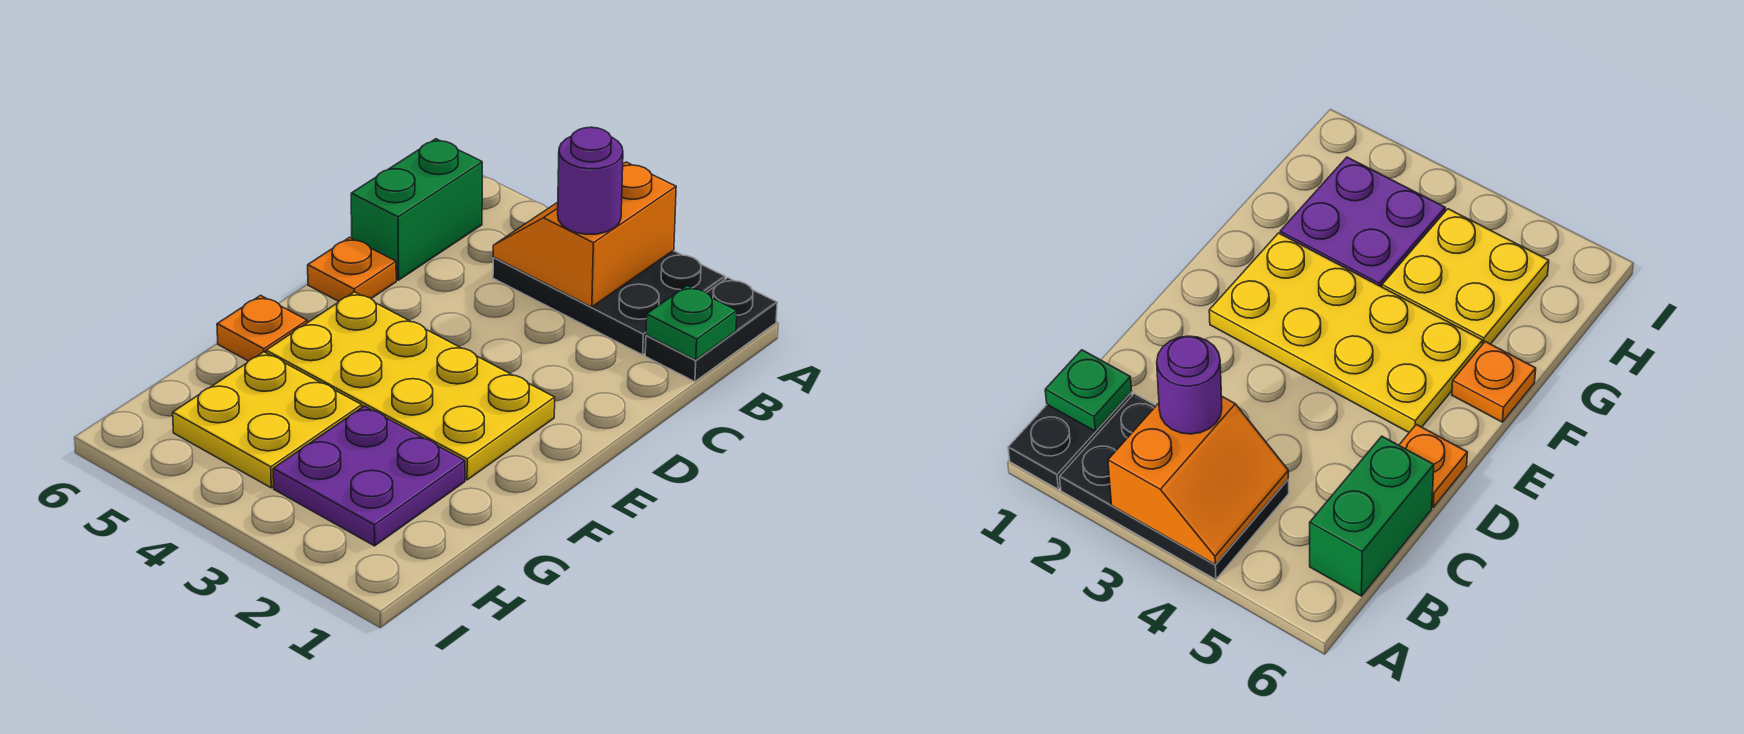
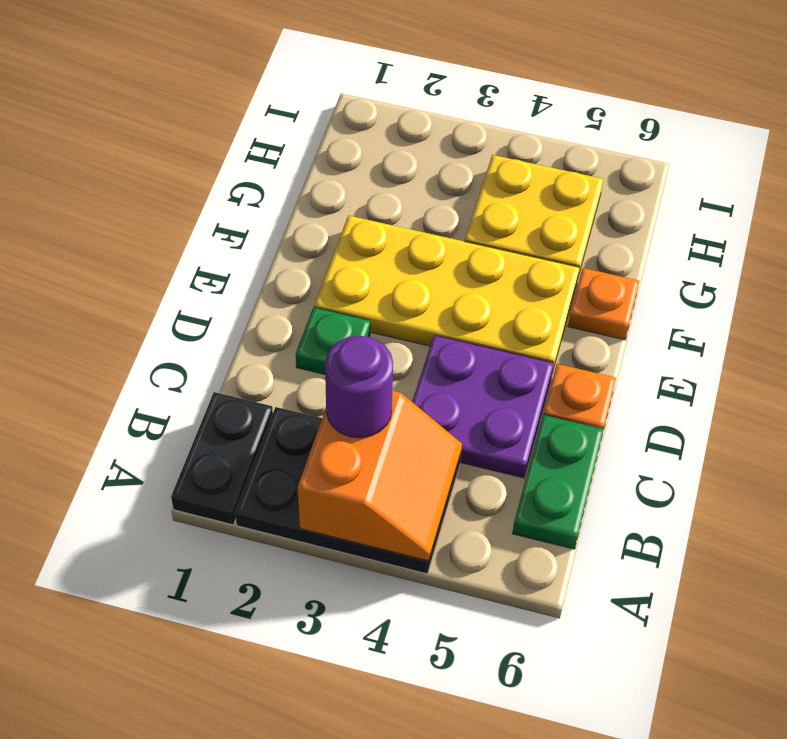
green 1x1 plate [646,286,737,360] -> green 1x1 plate moved to [296,307,370,374]
green 1x2 brick [351,139,482,280] -> green 1x2 plate [512,415,604,549]
purple 2x2 plate [273,406,465,546] -> purple 2x2 plate moved to [412,335,554,478]

